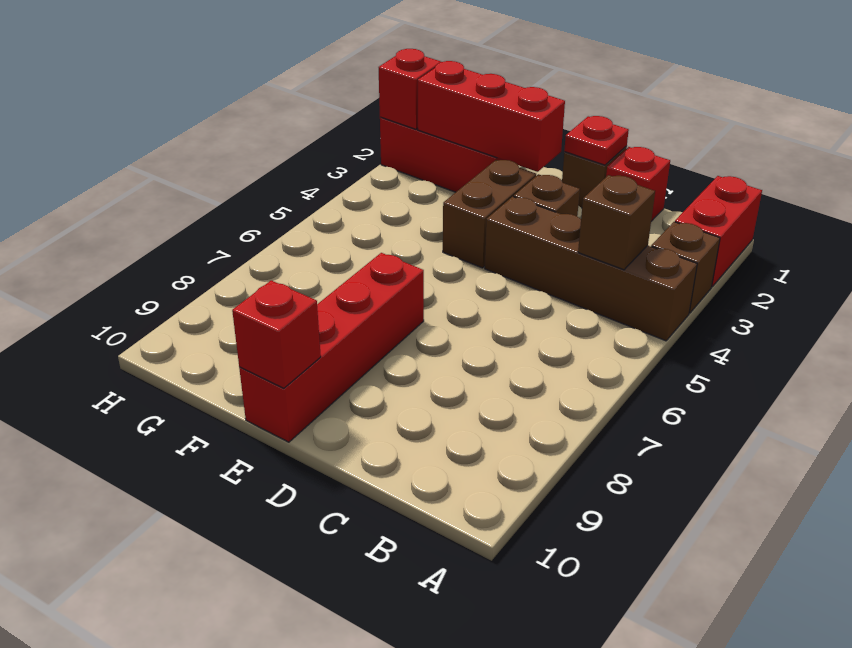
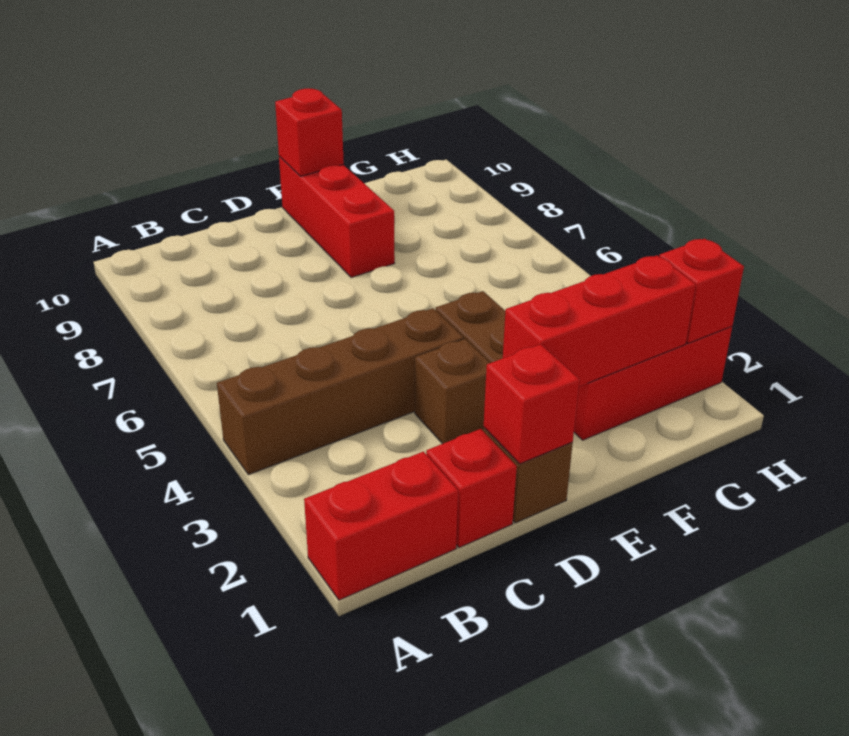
red 1x2 brick [675,176,762,287] -> red 1x2 brick turned to [304,451,458,600]
brown 1x1 brick [651,222,720,313] -> none
brown 1x1 brick [578,175,655,270] -> none
red 1x1 plate [564,116,629,165] -> red 1x1 brick [484,344,579,464]
red 1x4 brick [239,253,424,442] -> red 1x3 brick [279,156,395,278]

